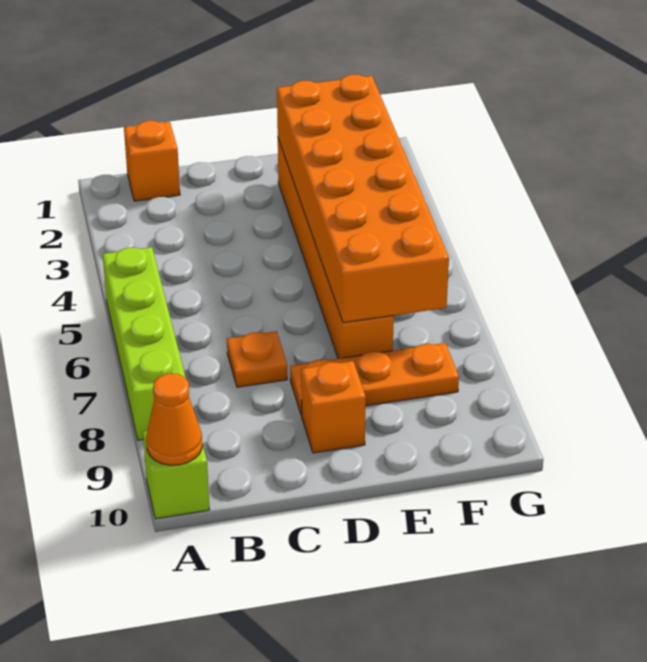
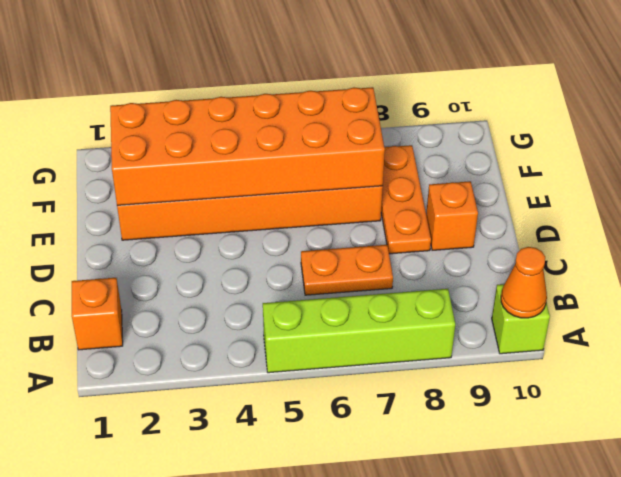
orange 1x1 plate [227,331,287,387] -> orange 1x2 plate [301,245,393,295]

